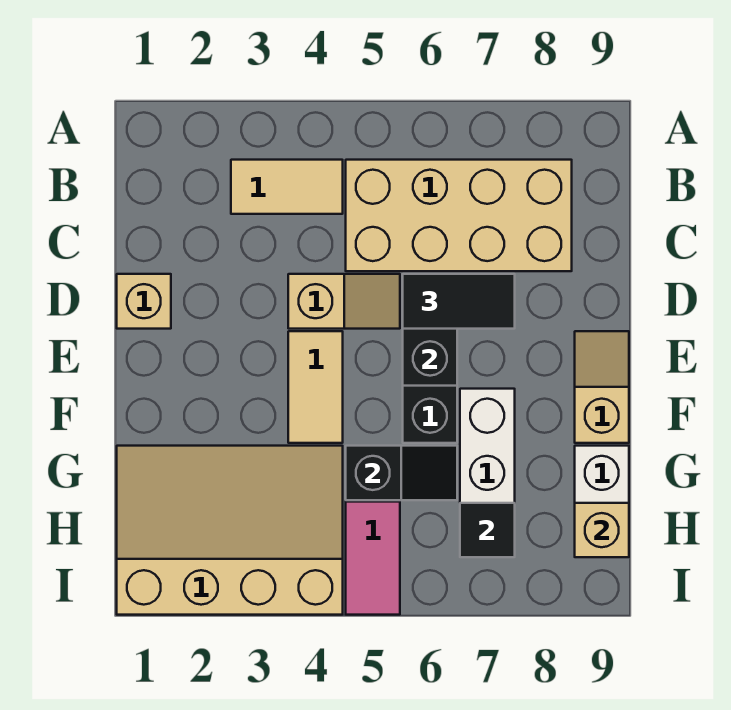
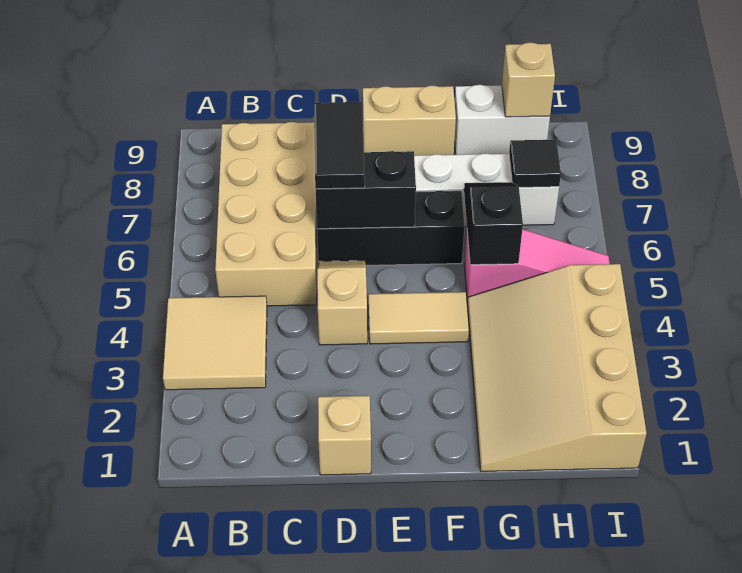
tan 1x2 tile [231,160,343,214] -> tan 2x2 tile [163,296,267,390]
tan 1x2 slope [575,331,629,443] -> tan 1x2 brick [363,86,456,155]

